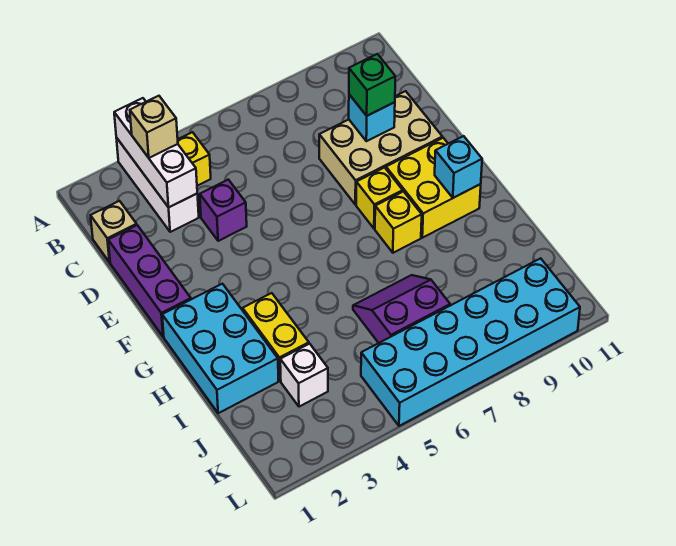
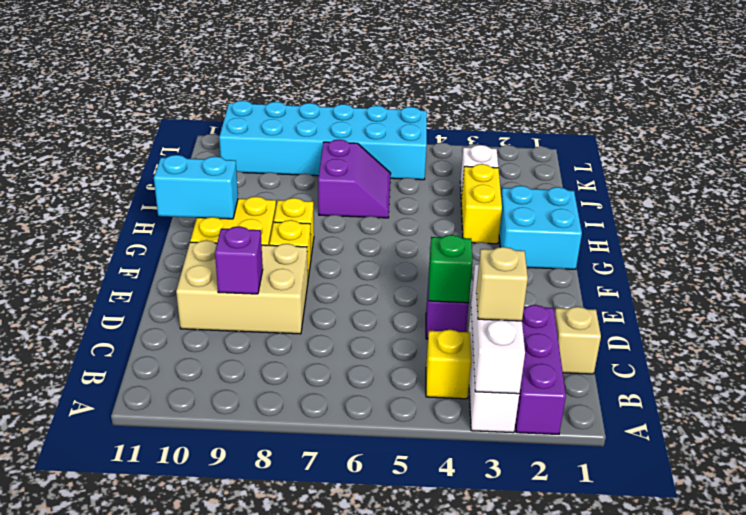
purple 1x3 brick [108,225,191,337] -> purple 1x3 brick moved to [515,305,566,434]
cyan 1x1 brick [349,94,395,141] -> purple 1x1 brick [215,226,263,294]
green 1x1 brick [349,54,395,116] -> green 1x1 brick moved to [429,235,473,303]
cyan 2x3 brick [162,284,279,413] -> cyan 2x2 brick [499,186,582,269]
cyan 1x1 brick [435,136,482,198] -> cyan 1x2 brick [154,155,238,219]
purple 2x2 slope [353,275,450,343] -> purple 2x2 slope turned to [318,140,391,218]

